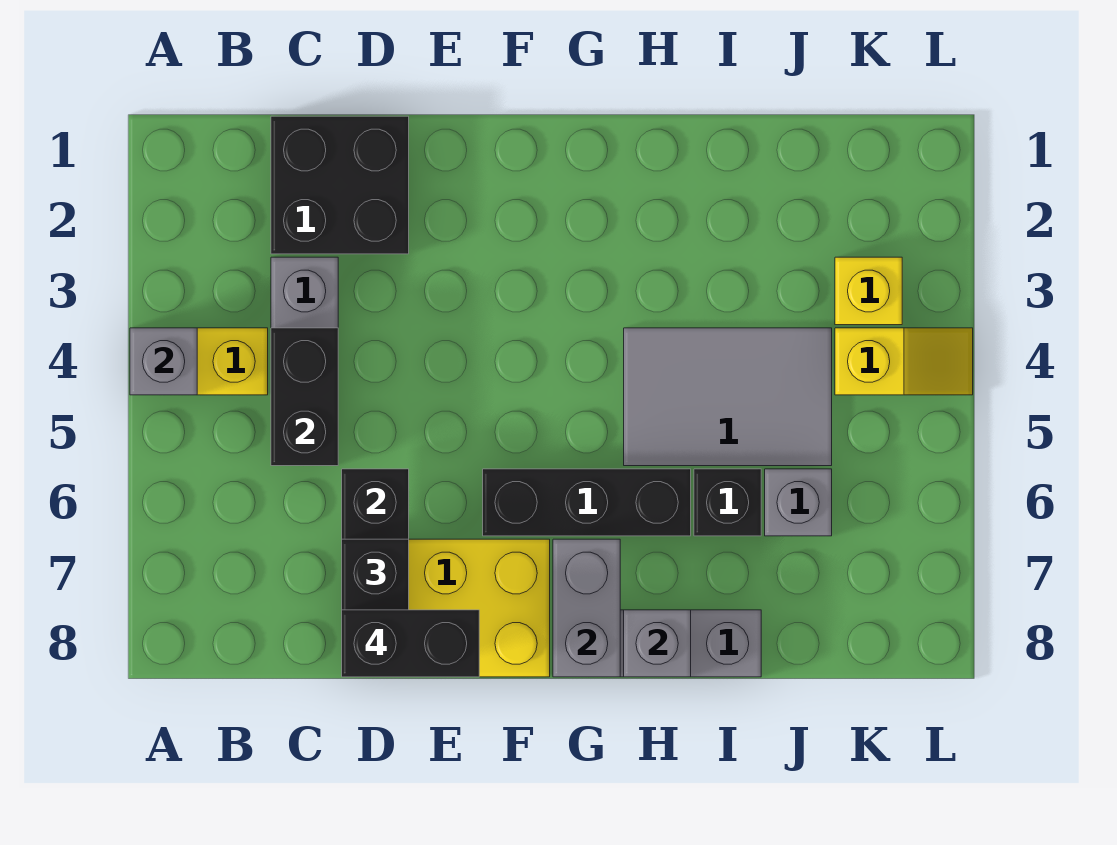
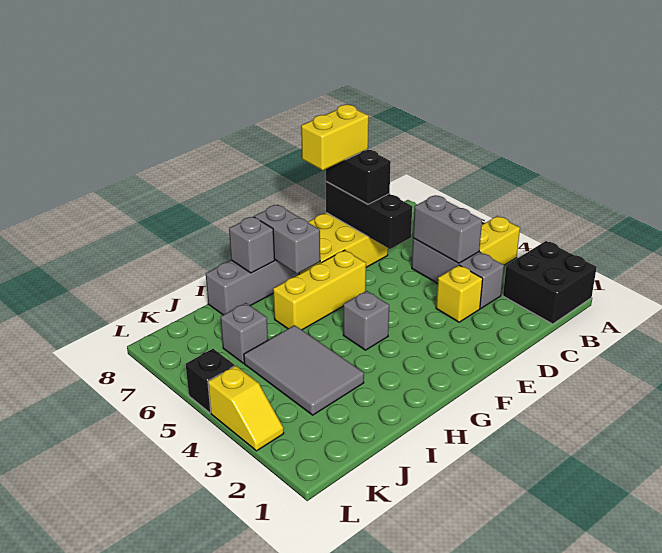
grey 1x1 brick [130,328,197,395] -> grey 1x1 brick moved to [343,291,389,350]
black 2x2 brick [271,116,409,254] -> black 2x2 brick moved to [503,241,597,324]
black 1x2 brick [271,328,338,466] -> grey 1x2 brick [413,195,482,263]
black 1x2 brick [342,610,479,677] -> yellow 1x2 brick [301,105,369,170]
black 1x3 brick [483,469,691,536] -> yellow 1x3 brick [273,250,366,330]
grey 2x3 tile [624,328,832,466] -> grey 2x3 tile turned to [244,325,364,415]
black 1x1 brick [694,469,761,536] -> black 1x1 brick moved to [186,349,235,413]
yellow 1x1 brick [835,257,902,325] -> yellow 1x1 brick moved to [436,265,483,322]
yellow 1x2 slope [835,328,973,395] -> yellow 1x2 slope turned to [208,366,284,451]

